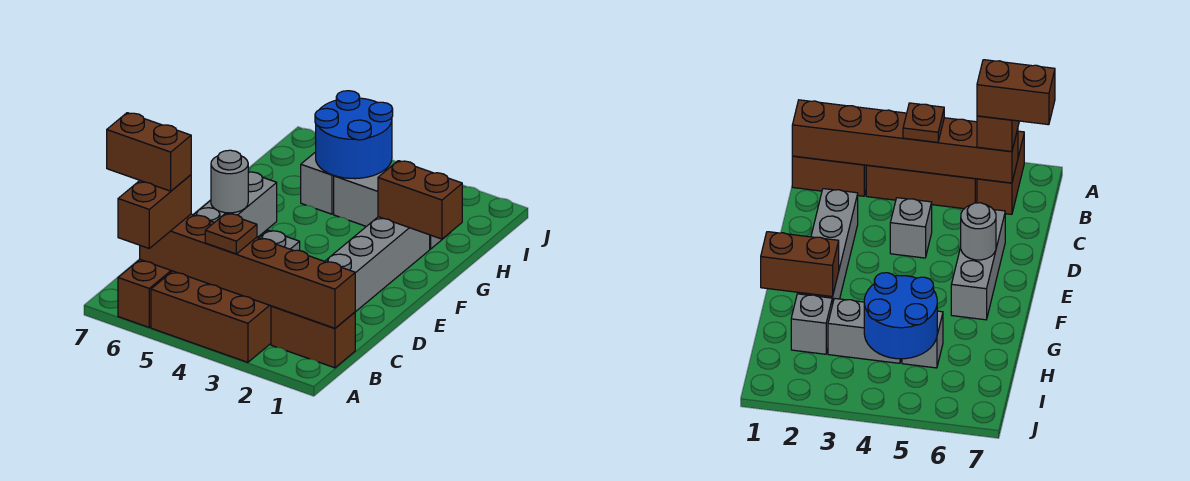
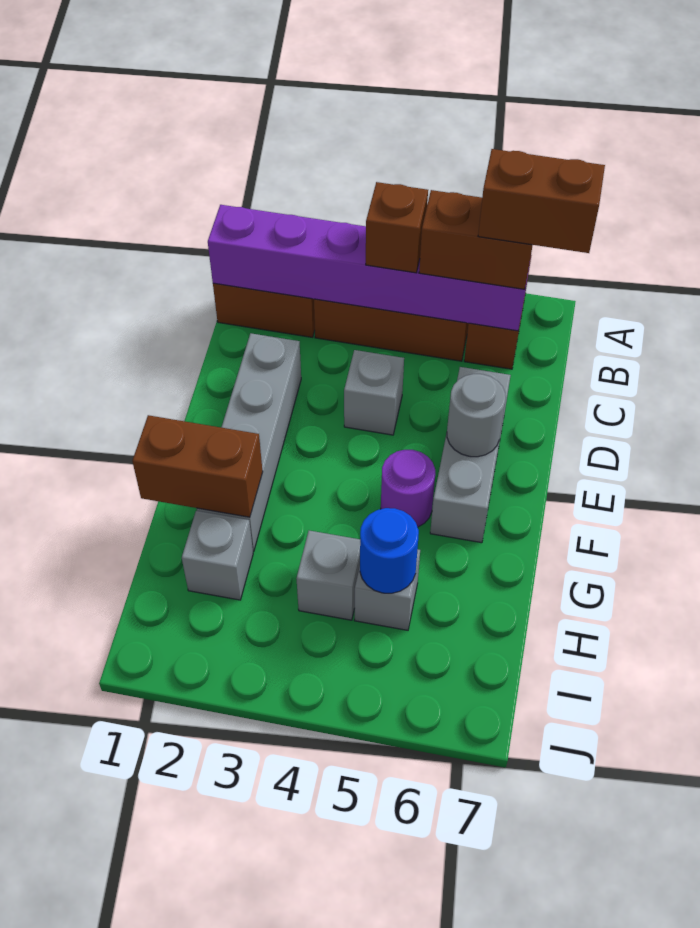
brown 1x2 brick [118,175,191,248] -> brown 1x2 brick turned to [419,190,533,289]
brown 1x6 brick [140,214,355,328] -> purple 1x6 brick [208,205,529,331]
brown 1x1 plate [205,213,257,254] -> brown 1x1 brick [366,182,428,273]
none -> purple 1x1 round brick [381,450,435,527]
grey 1x2 brick [334,170,386,226] -> grey 1x1 brick [296,531,360,620]
blue 2x2 round brick [315,91,393,179] -> blue 1x1 round brick [360,508,419,593]

